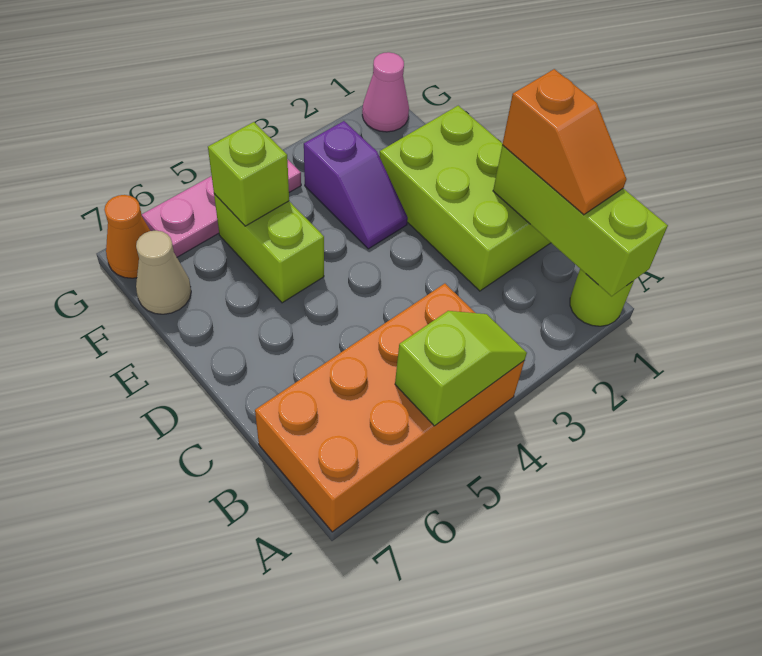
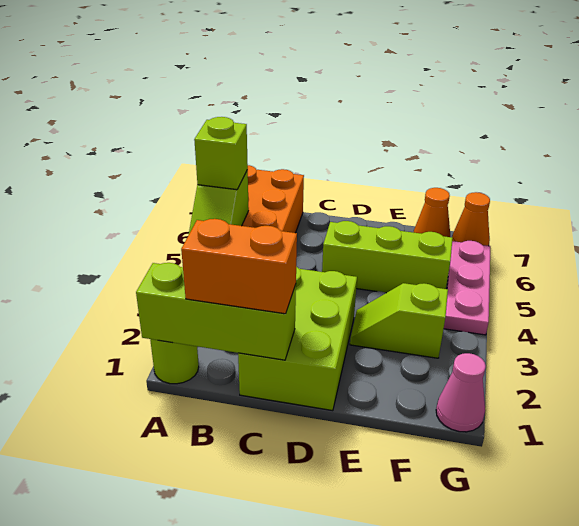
orange 1x2 slope [502,69,626,215] -> orange 1x2 brick [181,219,297,314]
lime 2x3 brick [379,106,551,291] -> lime 2x3 brick turned to [238,267,357,411]
purple 1x2 slope [304,121,408,249] -> lime 1x2 slope [350,283,448,358]
lime 1x2 brick [214,194,324,303] -> lime 1x3 brick [322,221,453,293]
lime 1x1 brick [208,122,289,226] -> lime 1x1 brick moved to [194,117,248,190]
tan 1x1 cone [136,230,191,314] -> orange 1x1 cone [414,188,450,237]

